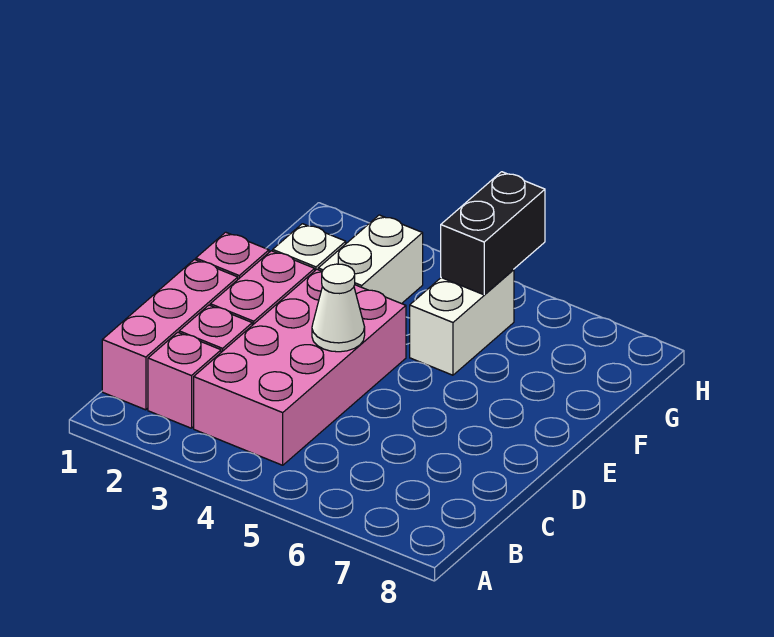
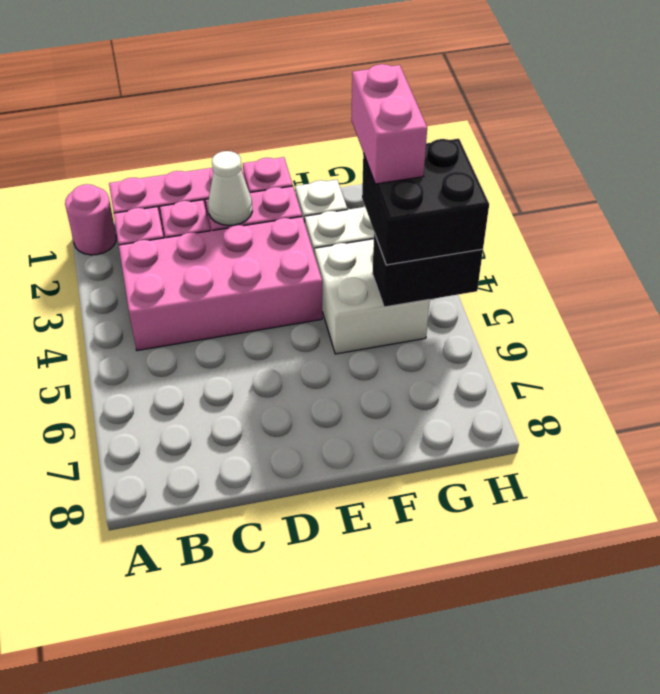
none -> pink 1x1 round brick [65,184,116,255]
white 1x1 cone [312,264,365,352] -> white 1x1 cone moved to [208,151,252,225]
white 1x2 brick [410,269,514,375] -> white 2x2 brick [315,239,430,354]
none -> pink 1x2 brick [351,64,427,184]
none -> black 2x2 brick [362,139,489,265]

